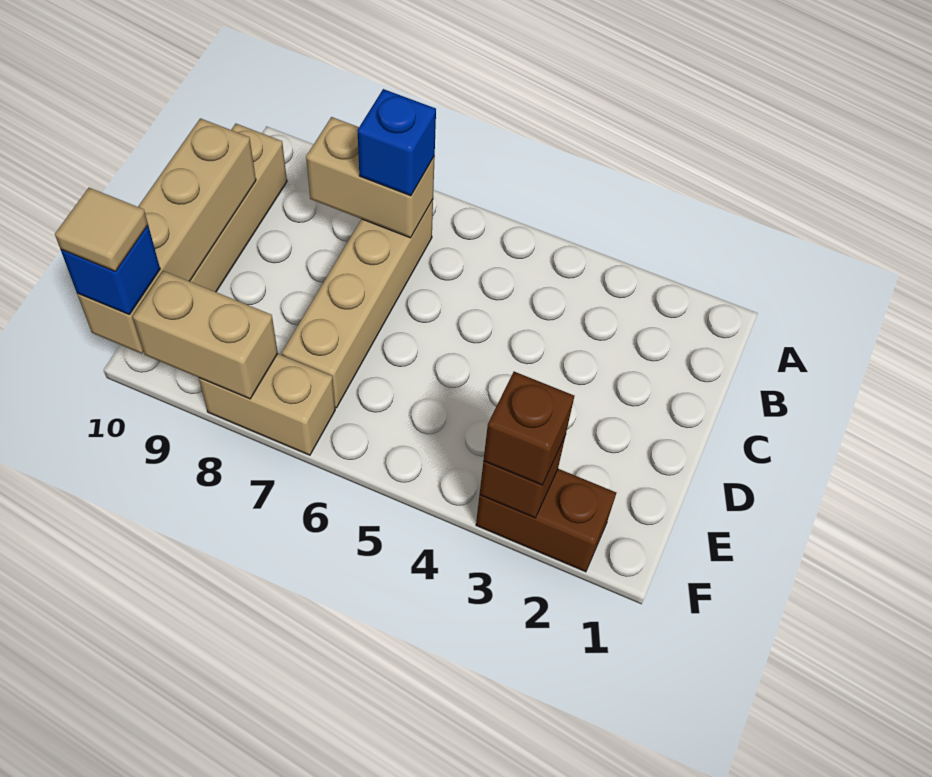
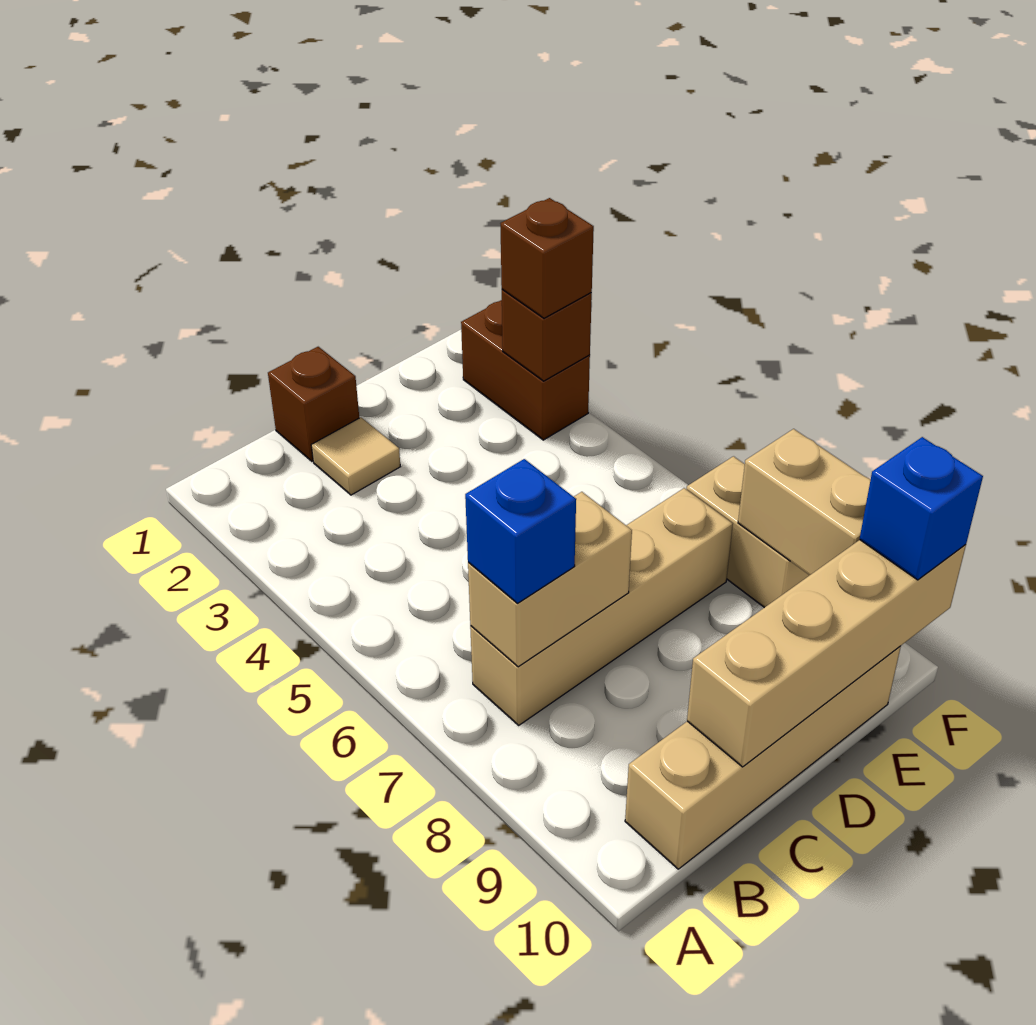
tan 1x2 brick [306,117,435,238] -> tan 1x2 brick turned to [468,492,632,667]
none -> brown 1x1 brick [268,347,359,461]
tan 1x1 tile [55,188,148,271] -> tan 1x1 tile moved to [311,417,400,495]

